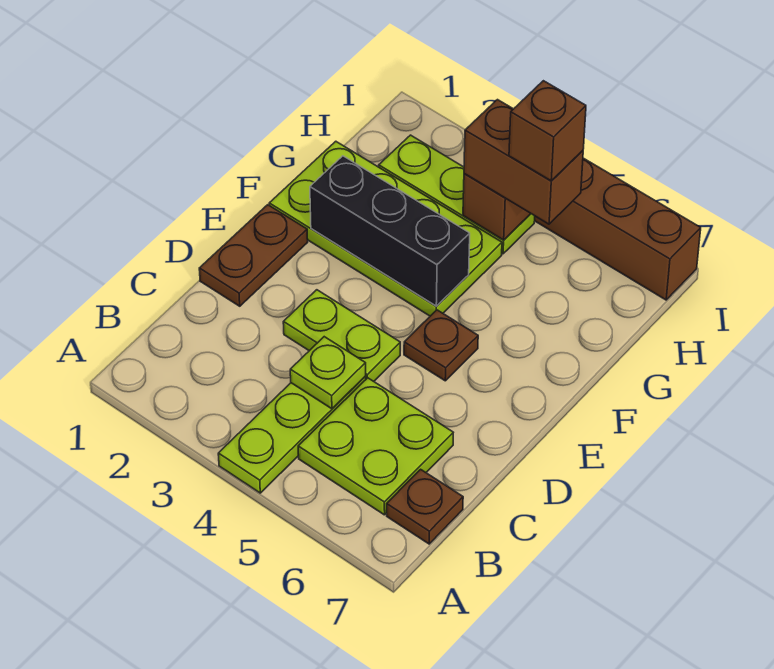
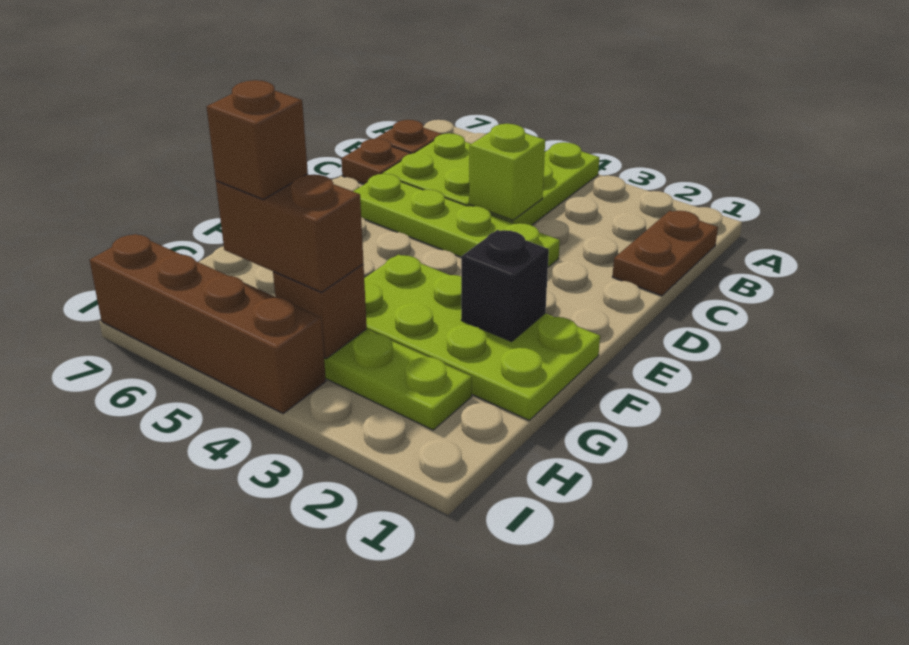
lime 1x1 plate [290,337,366,409] -> lime 1x1 brick [469,124,545,220]
brown 1x2 plate [199,205,308,306] -> brown 1x2 plate moved to [612,211,718,296]
lime 1x2 plate [283,290,400,381] -> lime 1x4 plate [353,174,560,267]
brown 1x1 plate [404,310,478,381] -> brown 1x1 plate moved to [341,139,411,184]
black 1x3 brick [310,156,470,306] -> black 1x1 brick [461,230,549,341]

